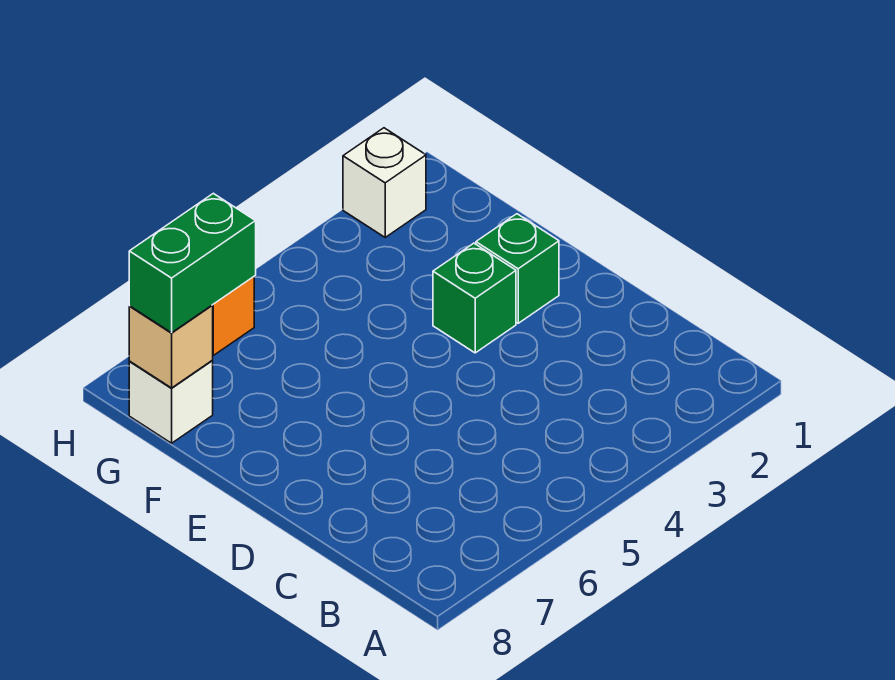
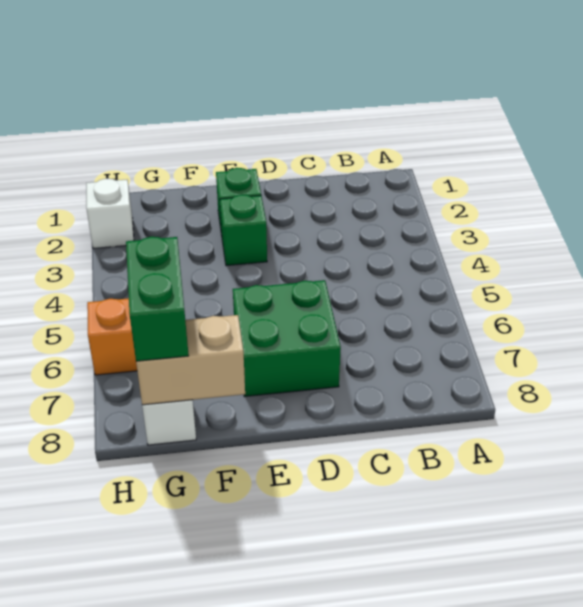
none -> green 2x2 brick [233,280,341,397]
tan 1x1 brick [129,306,213,388] -> tan 1x2 brick [136,315,245,405]

